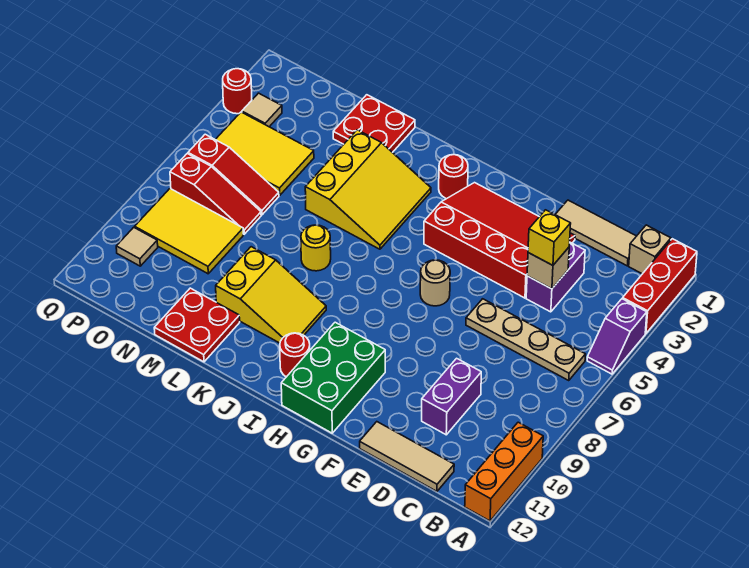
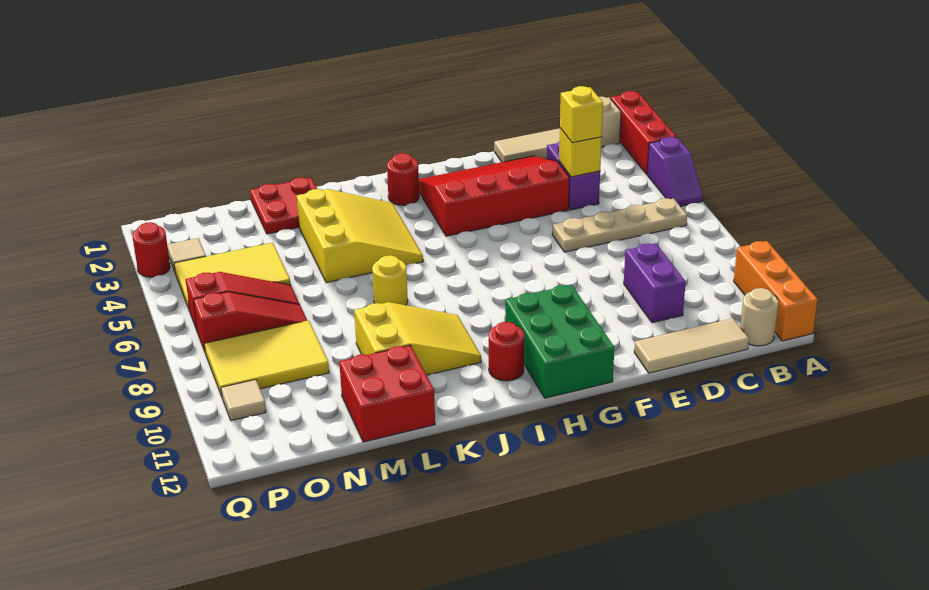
tan 1x1 brick [527,247,569,289] -> yellow 1x1 brick [559,128,602,177]
tan 1x1 round brick [420,260,450,306] -> tan 1x1 round brick moved to [740,288,778,346]
red 2x2 plate [154,288,240,362] -> red 2x2 brick [339,345,435,442]

